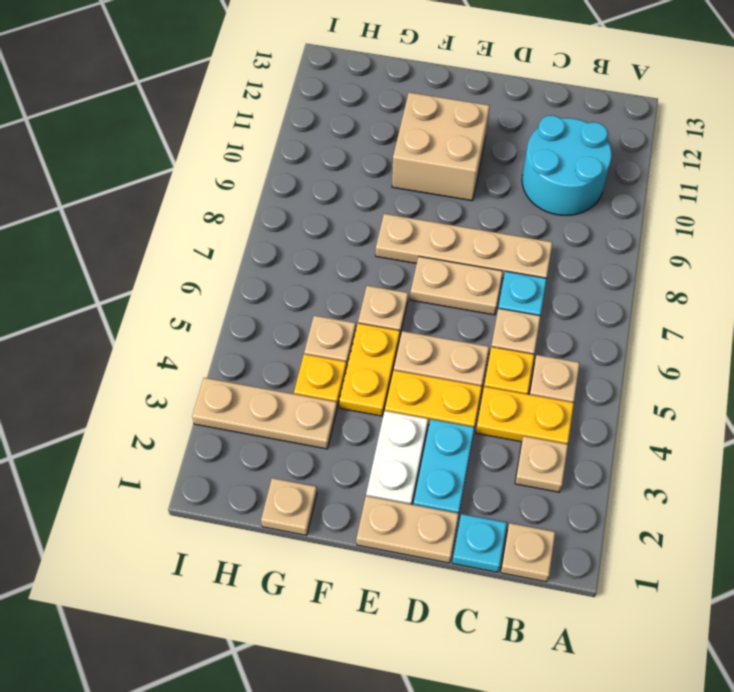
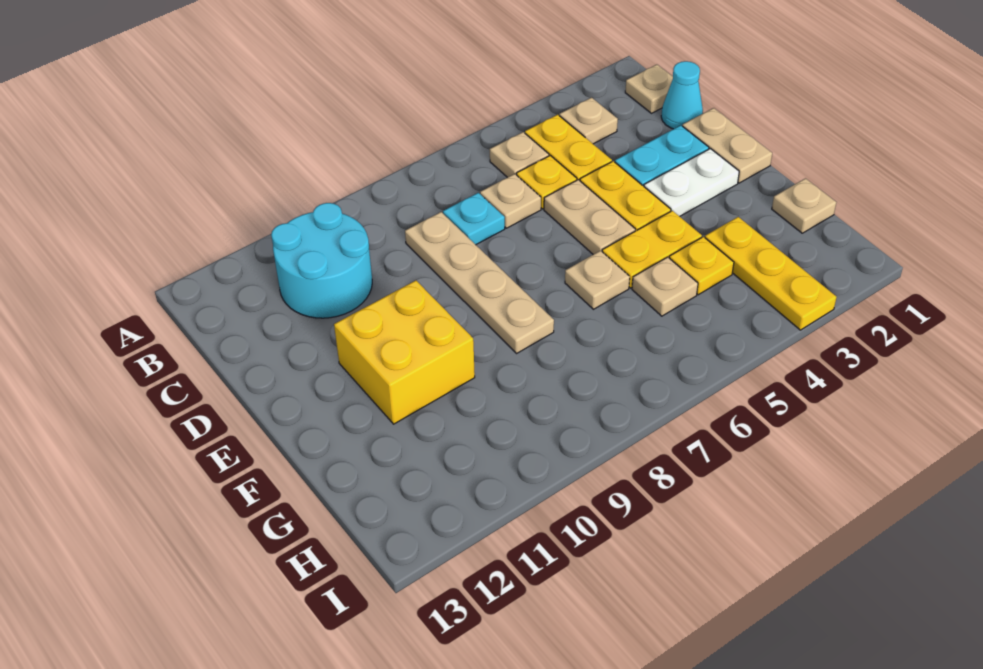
cyan 1x1 plate [452,514,507,572] -> cyan 1x1 cone [661,61,703,129]
tan 1x2 plate [410,257,503,315] -> none
tan 2x2 brick [392,92,490,201] -> yellow 2x2 brick [334,280,475,424]
tan 1x3 plate [192,378,337,449] -> yellow 1x3 plate [705,217,837,330]

